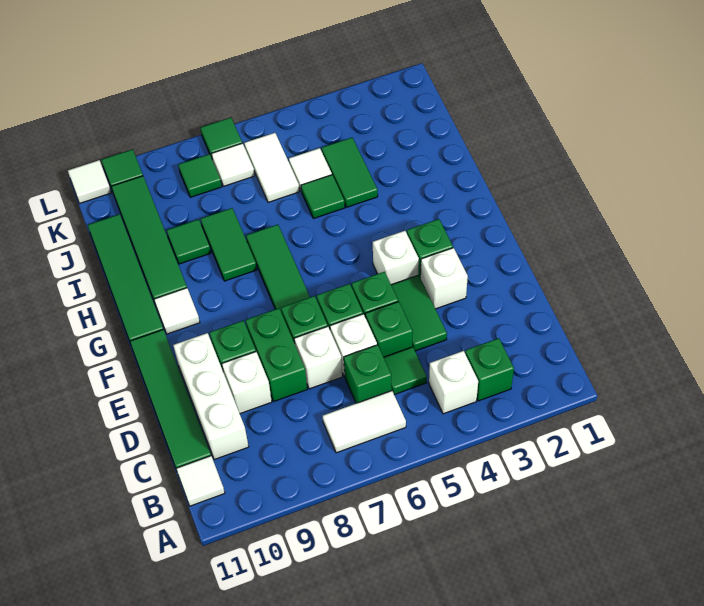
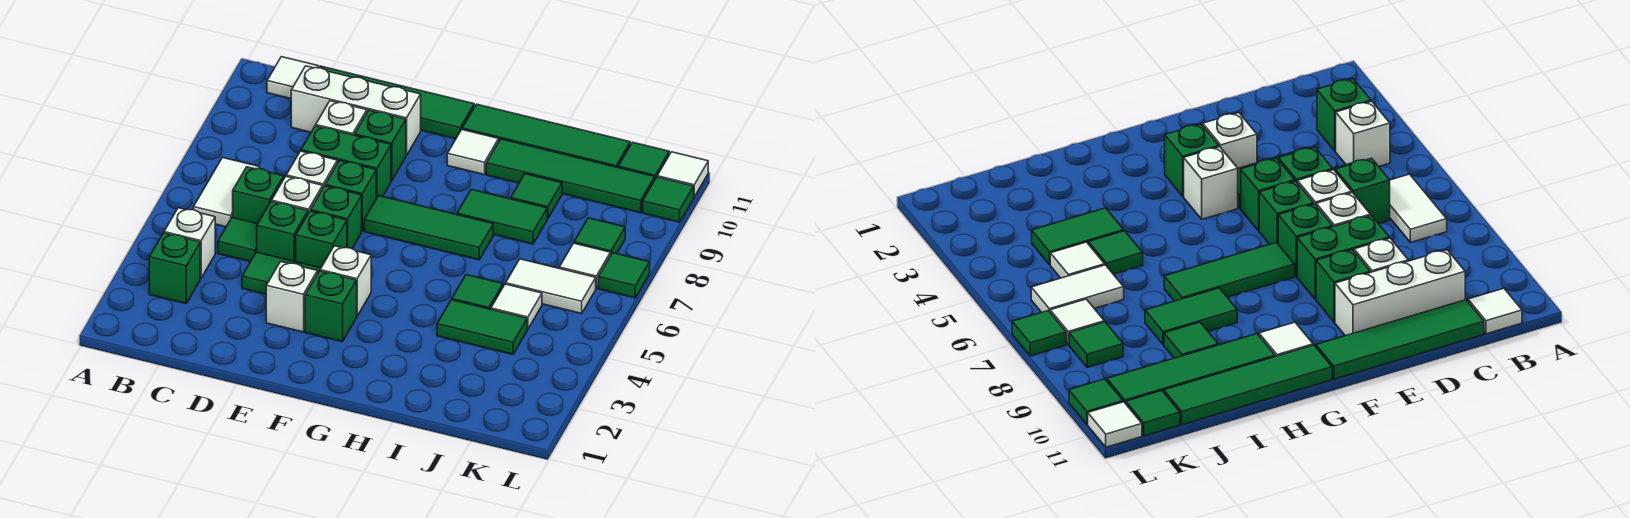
none -> green 1x1 tile [618,142,669,179]

